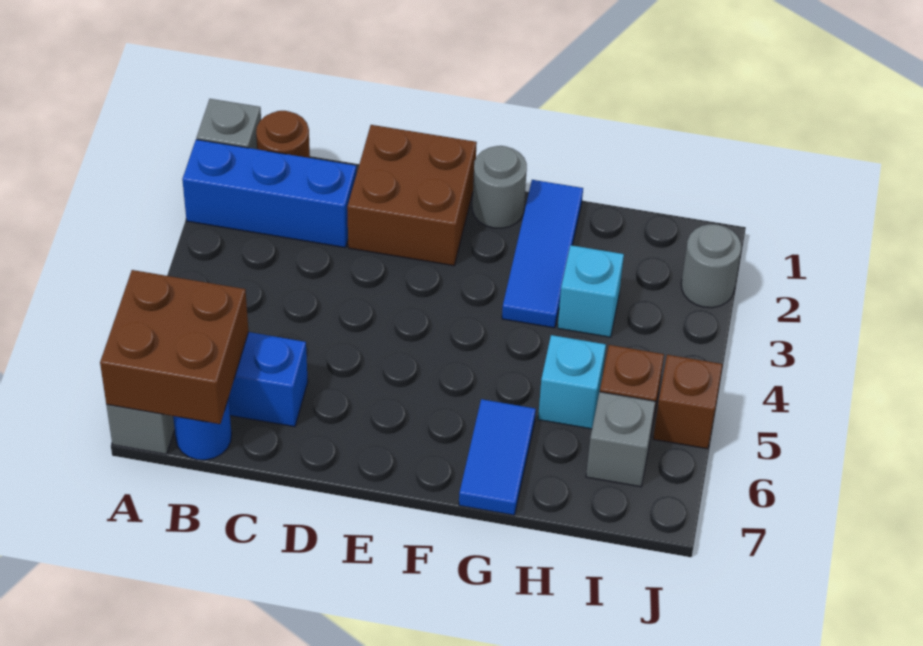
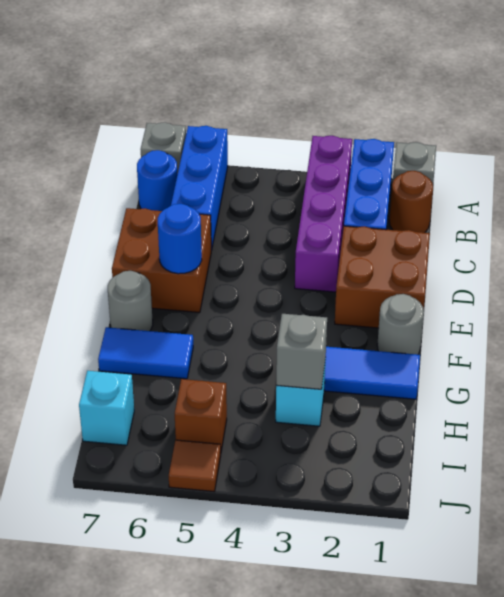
none -> purple 1x4 brick [295,136,352,292]
brown 2x2 brick [100,270,248,424] -> brown 2x2 brick moved to [112,208,211,313]
none -> blue 1x1 round brick [158,204,202,274]
cyan 1x1 brick [538,335,606,429] -> cyan 1x1 brick moved to [79,371,134,445]
grey 1x1 brick [586,392,656,487] -> grey 1x1 brick moved to [276,314,327,389]
grey 1x1 round brick [681,224,741,308] -> grey 1x1 round brick moved to [108,271,153,331]
brown 1x1 brick [653,355,722,449] -> brown 1x1 tile [169,440,221,491]

